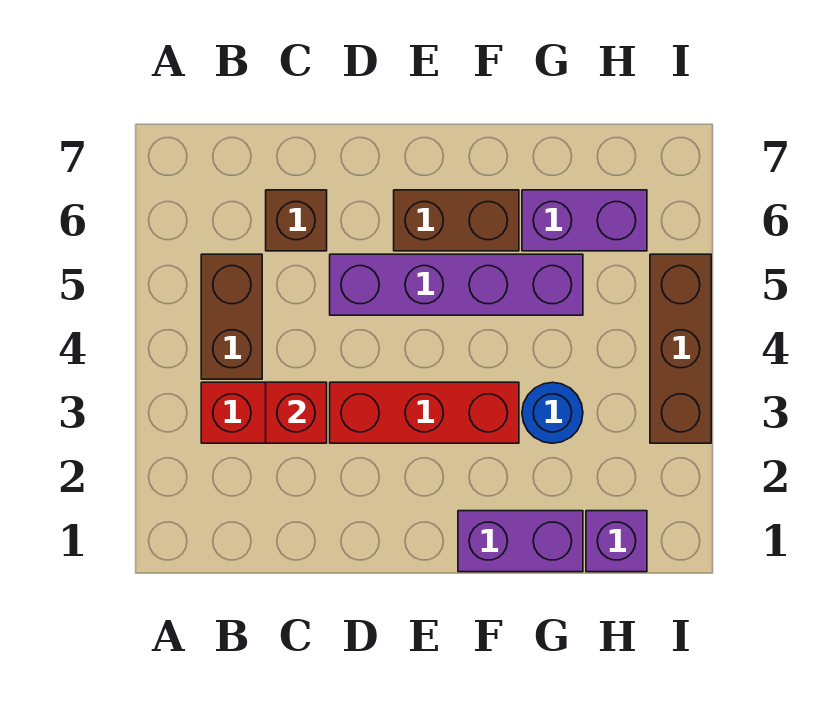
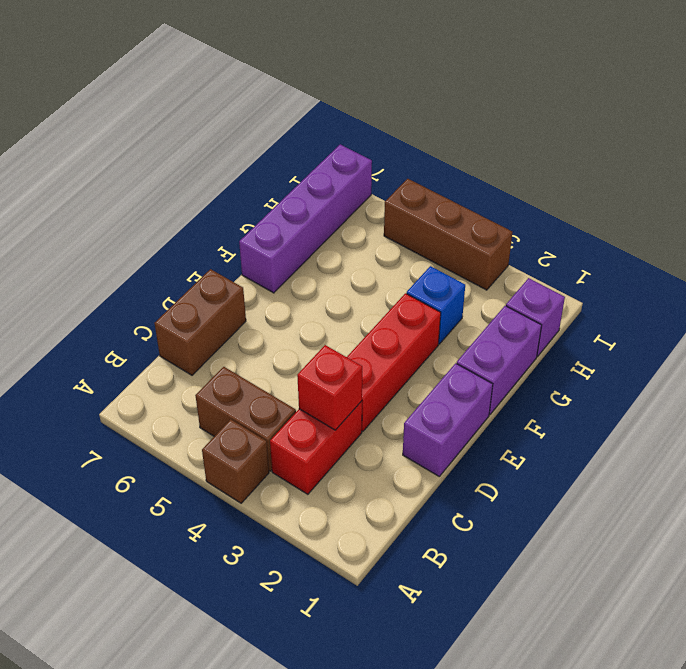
brown 1x1 brick [266,190,327,251] -> brown 1x1 brick moved to [202,419,269,503]
purple 1x4 brick [330,254,583,315] -> purple 1x4 brick moved to [239,144,372,293]
brown 1x2 brick [394,190,519,251] -> brown 1x2 brick moved to [154,269,246,375]
blue 1x1 round brick [522,382,583,443] -> blue 1x1 brick [407,266,465,344]
purple 1x2 brick [522,190,647,251] -> purple 1x2 brick moved to [403,363,493,476]

